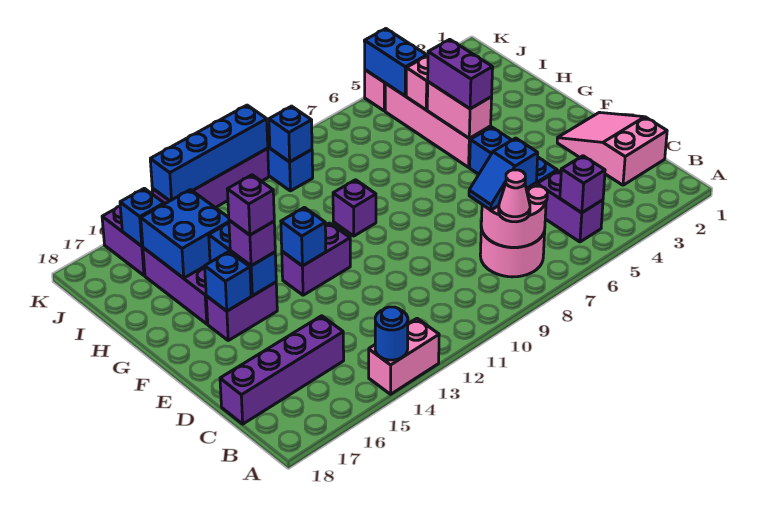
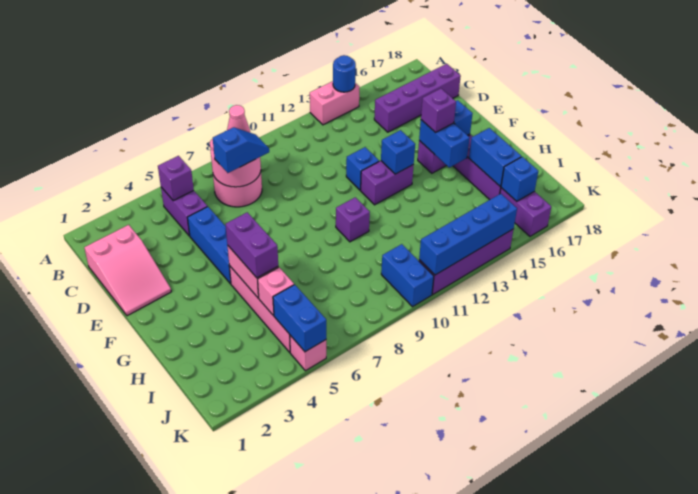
purple 1x1 brick [227,175,274,235] -> none
blue 2x2 brick [141,190,229,278] -> blue 1x2 brick [469,128,521,186]
blue 1x1 brick [269,106,312,162] -> blue 1x1 brick moved to [346,147,379,190]

